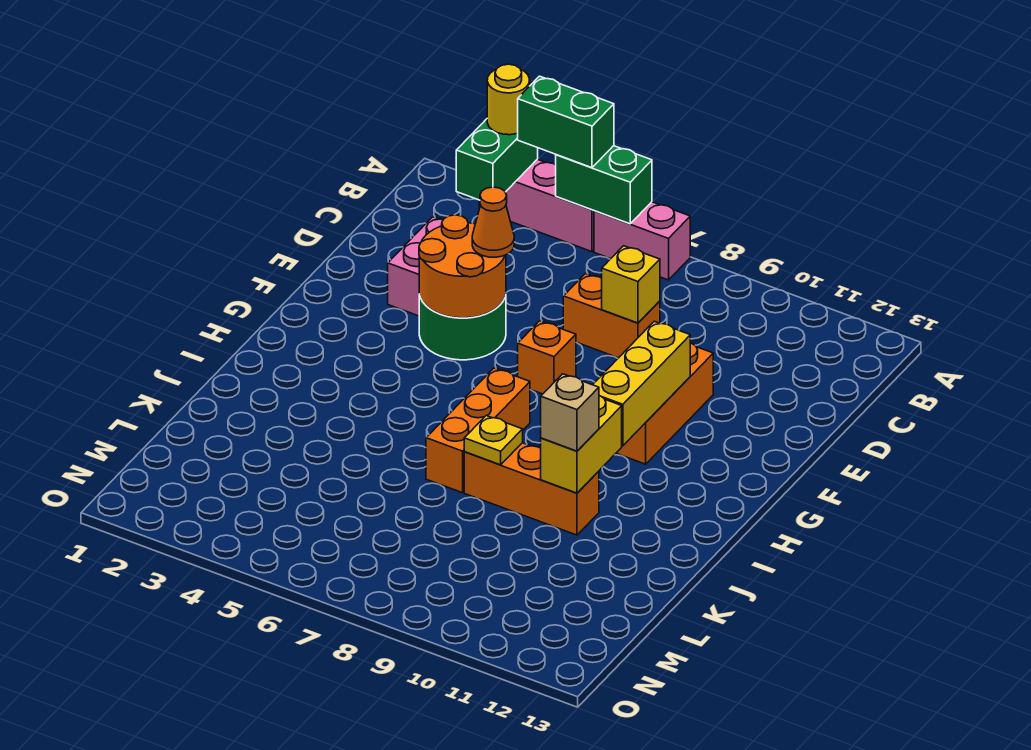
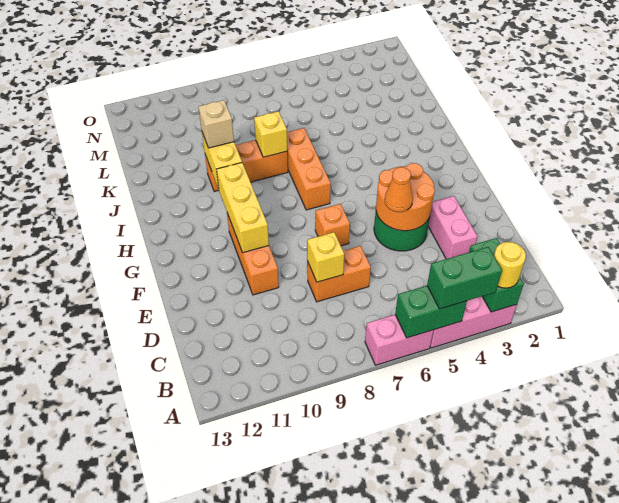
yellow 1x1 plate [464,416,523,465] -> yellow 1x1 brick [254,111,287,157]

